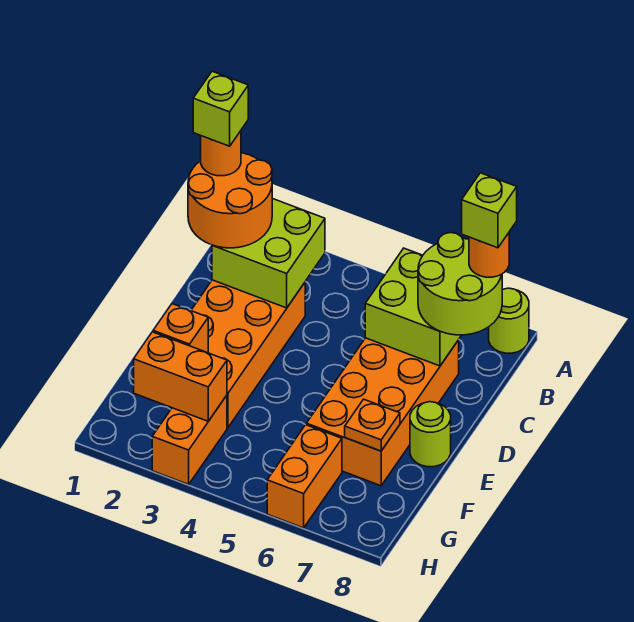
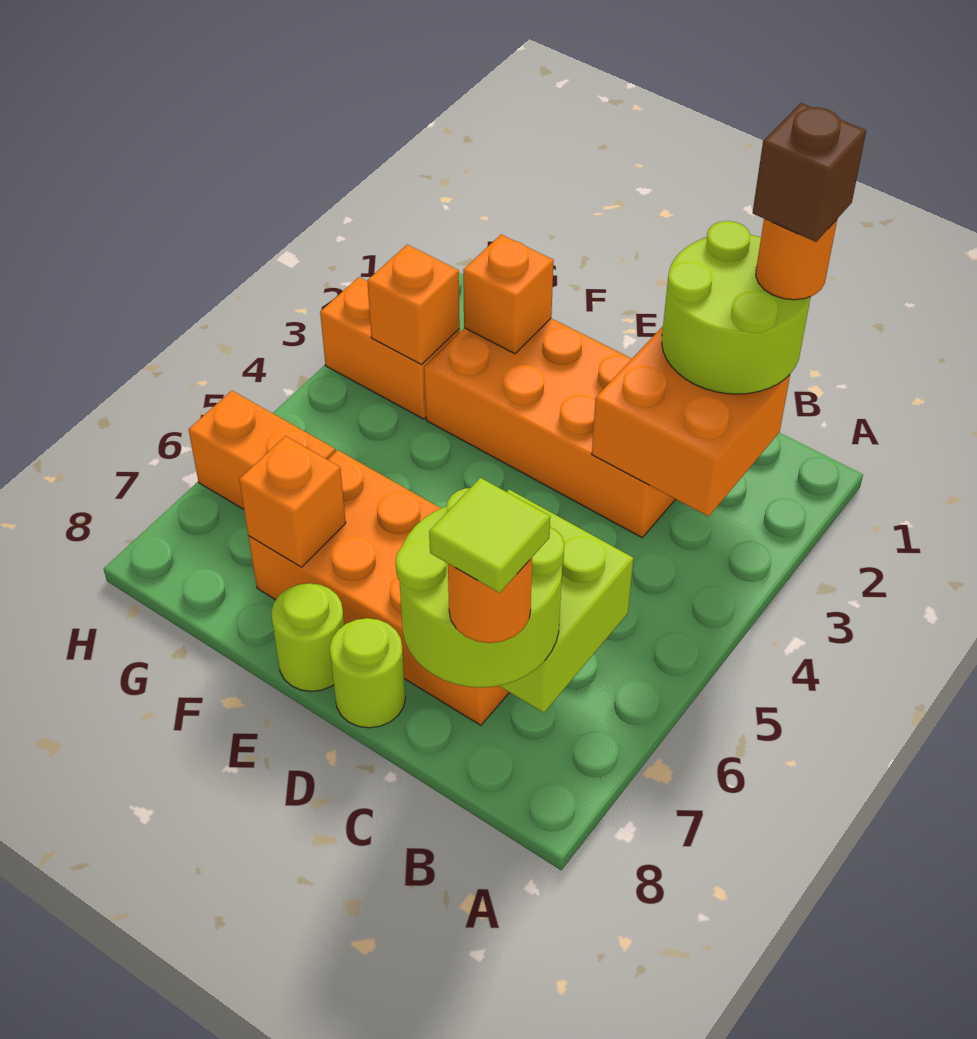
lime 1x1 round brick [489,288,529,353] -> lime 1x1 round brick moved to [330,618,406,728]
orange 2x2 round brick [188,153,272,248] -> lime 2x2 round brick [662,221,811,394]
lime 1x1 brick [193,71,248,146] -> brown 1x1 brick [753,103,866,242]
lime 2x2 brick [212,198,325,308] -> orange 2x2 brick [592,326,790,516]
lime 1x1 brick [462,173,517,248] -> lime 1x1 tile [429,478,550,593]
orange 1x1 plate [345,399,400,451] -> orange 1x1 brick [239,436,346,567]
orange 1x2 brick [134,332,227,421] -> orange 1x1 brick [367,245,460,364]

